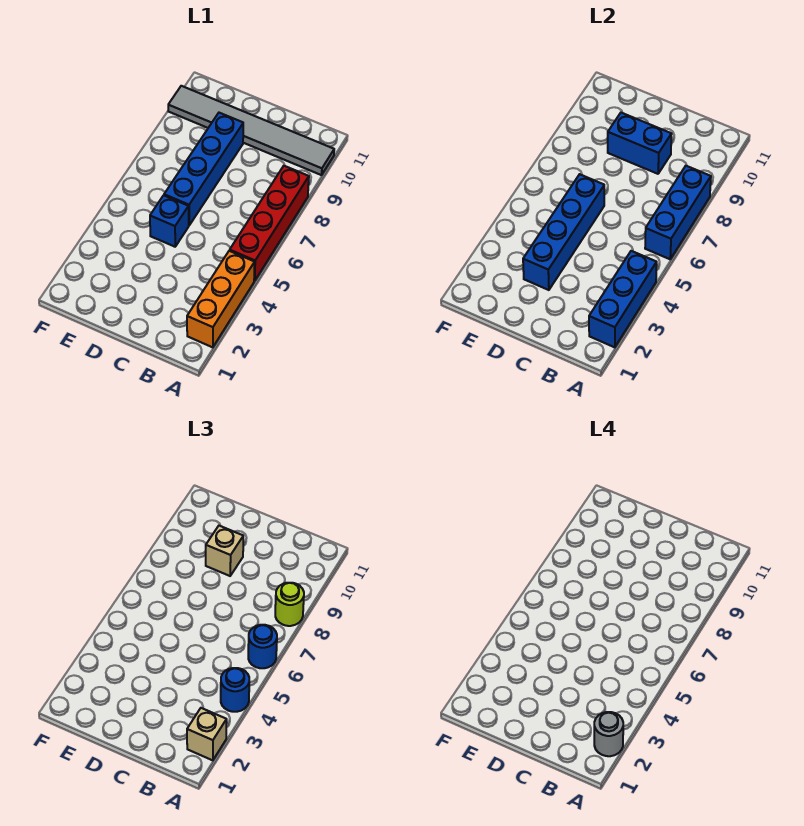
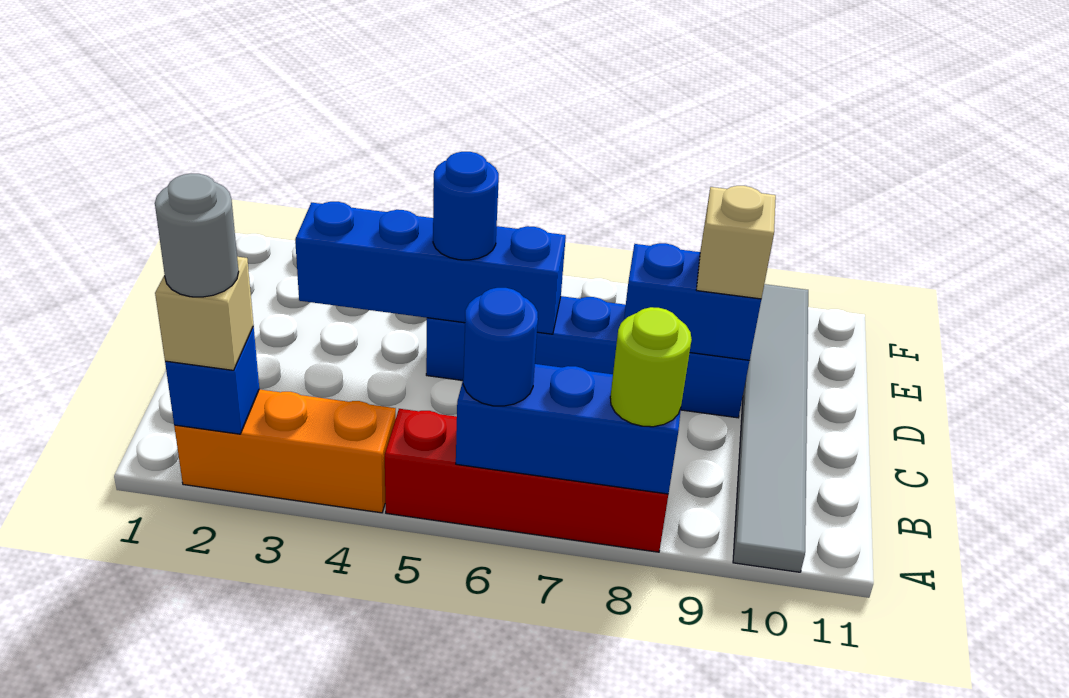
blue 1x3 brick [589,251,657,347] -> blue 1x1 brick [165,327,259,434]
blue 1x1 round brick [221,668,249,712] -> blue 1x1 round brick moved to [433,152,499,260]
blue 1x2 brick [608,113,672,174] -> blue 1x2 brick turned to [624,243,761,360]

